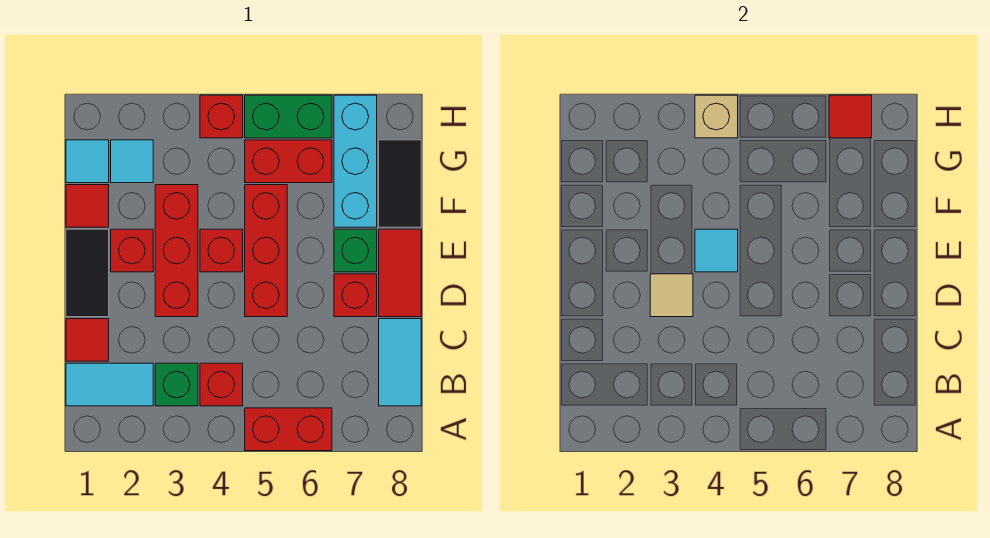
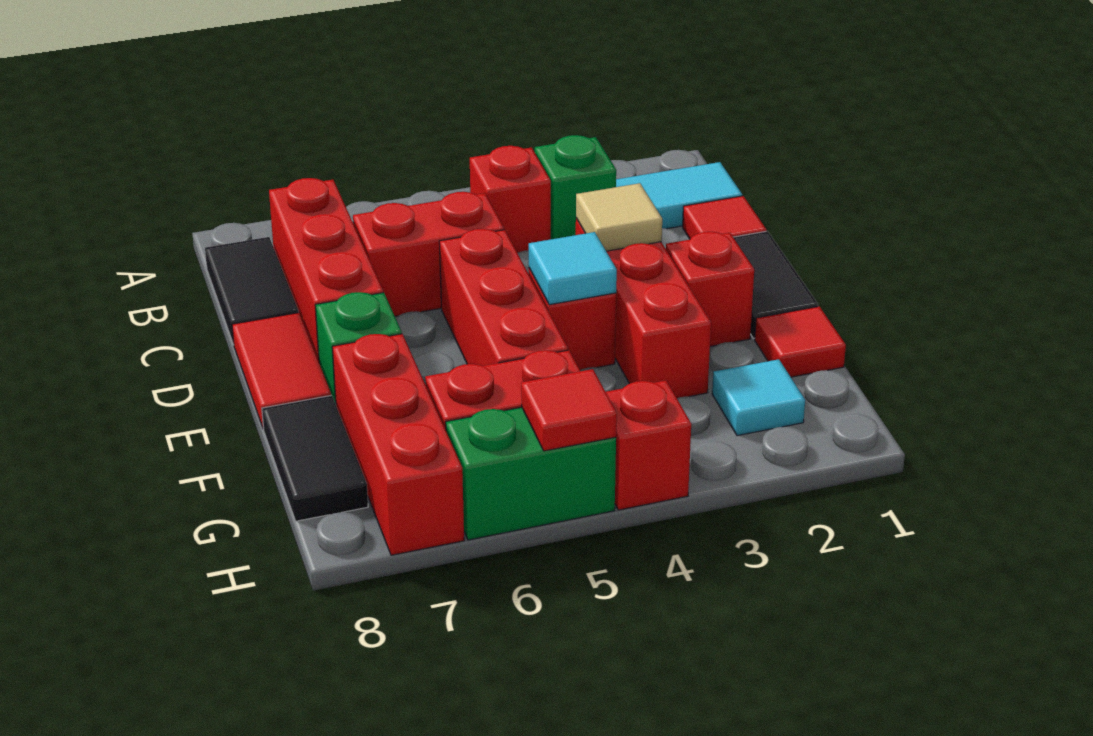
red 1x2 brick [245,408,332,451] -> red 1x2 brick moved to [353,192,504,316]
cyan 1x2 tile [379,319,421,406] -> black 1x2 tile [205,237,299,345]
red 1x1 brick [334,274,377,317] -> red 1x3 brick [269,178,383,361]
cyan 1x3 brick [334,95,377,227] -> red 1x3 brick [332,334,464,555]
cyan 1x1 tile [66,140,109,183] -> none
tan 1x1 brick [695,95,738,138] -> none
red 1x1 tile [829,95,872,138] -> red 1x1 tile moved to [521,369,617,451]

